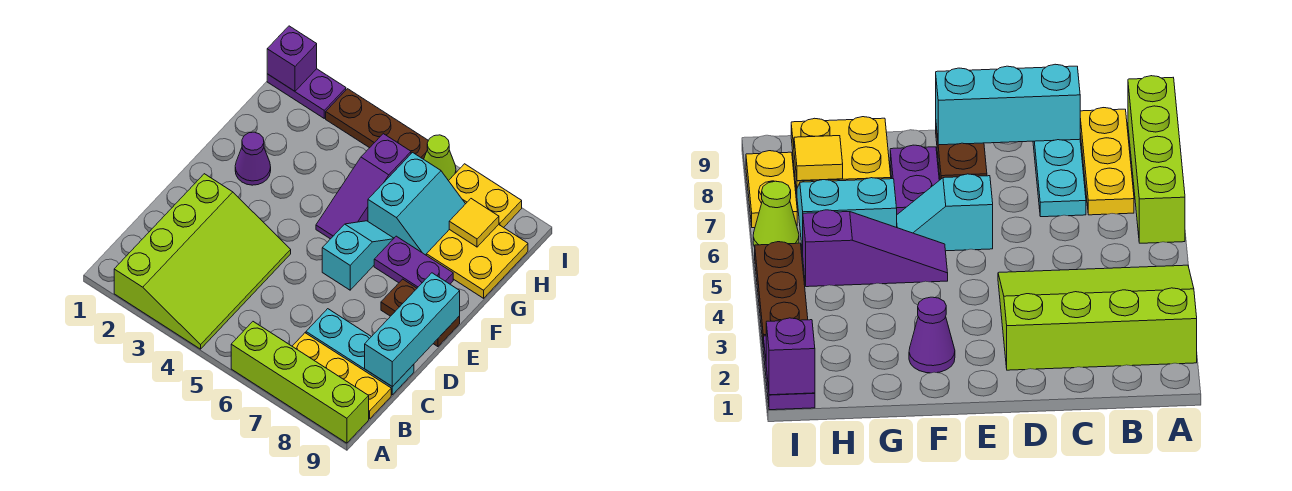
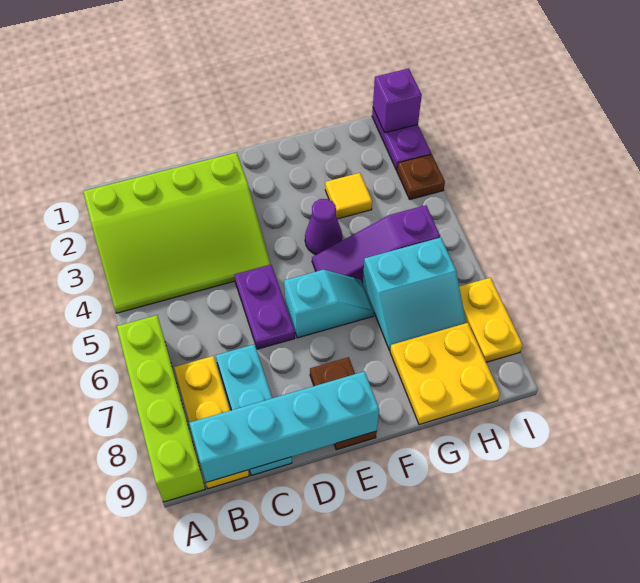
cyan 1x3 brick [365,273,460,387] -> cyan 1x4 brick [189,371,379,483]
purple 1x1 cone [235,132,271,185] -> purple 1x1 cone moved to [305,199,343,255]
purple 1x2 plate [374,236,453,288] -> purple 1x2 plate moved to [234,265,295,349]
yellow 1x1 tile [449,199,499,247] -> yellow 1x1 tile moved to [325,173,372,219]
brown 1x3 plate [326,89,428,159] -> brown 1x1 plate [397,154,445,199]
lime 1x1 cone [424,135,456,181] -> none

